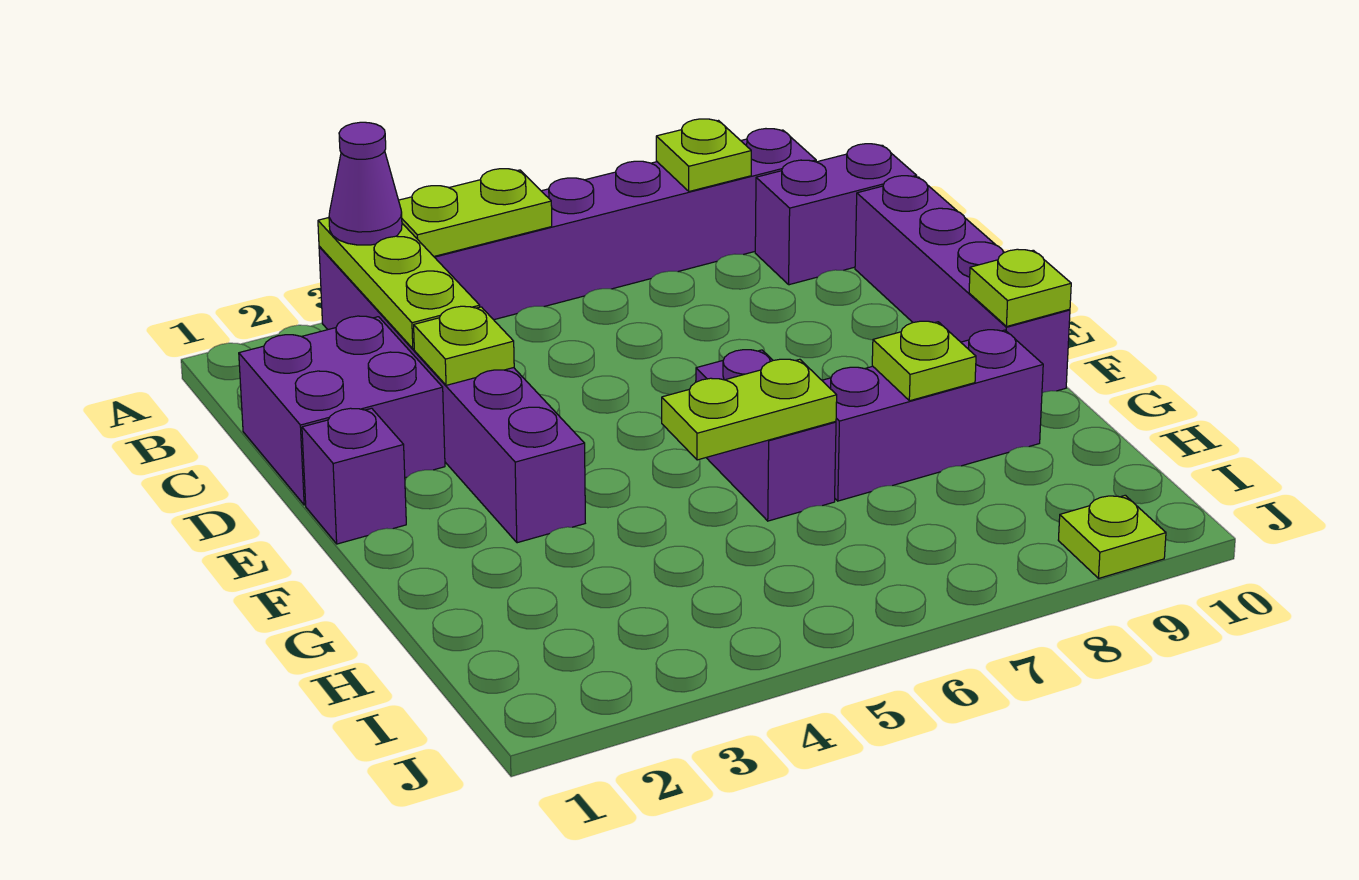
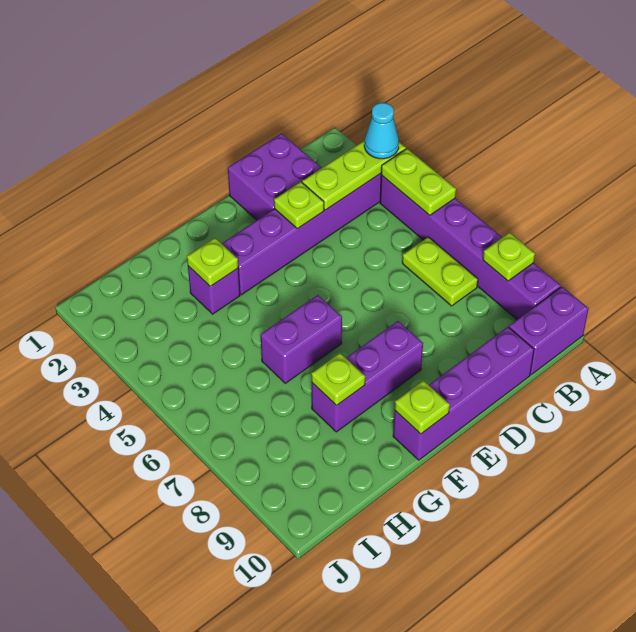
purple 1x1 cone [329,122,402,245] -> cyan 1x1 cone [364,103,399,159]
purple 1x2 brick [755,144,917,285] -> purple 1x2 brick turned to [509,287,589,375]
purple 1x1 brick [302,408,406,544] -> purple 1x1 brick moved to [188,266,240,314]
lime 1x2 plate [662,359,837,460] -> lime 1x2 plate moved to [402,237,478,306]
purple 1x3 brick [822,330,1043,501] -> purple 1x3 brick turned to [312,321,423,432]
lime 1x1 plate [1058,495,1166,578] -> lime 1x1 plate moved to [187,238,238,287]

